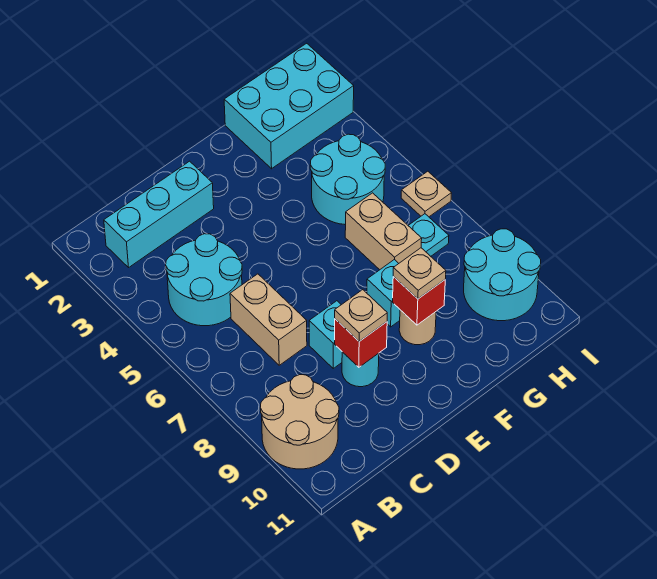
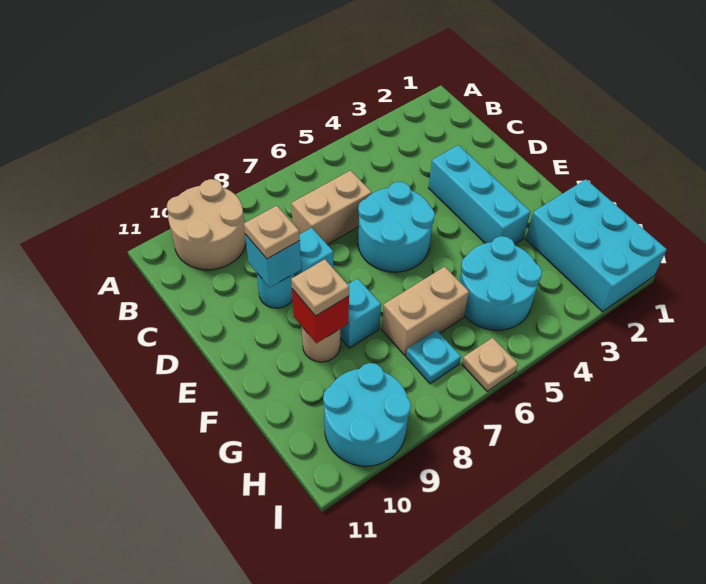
cyan 1x3 brick [104,161,214,267] -> cyan 1x3 brick moved to [429,145,530,244]
cyan 2x2 round brick [166,234,242,326] -> cyan 2x2 round brick moved to [358,182,435,272]
red 1x1 brick [335,319,387,367] -> cyan 1x1 brick [245,234,301,287]

